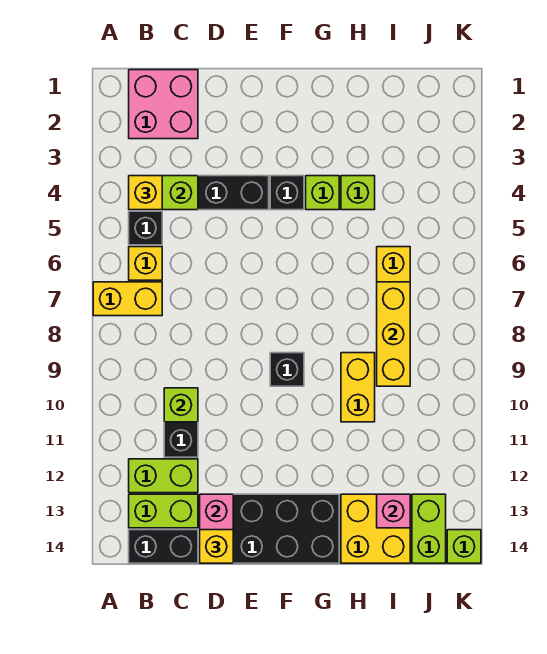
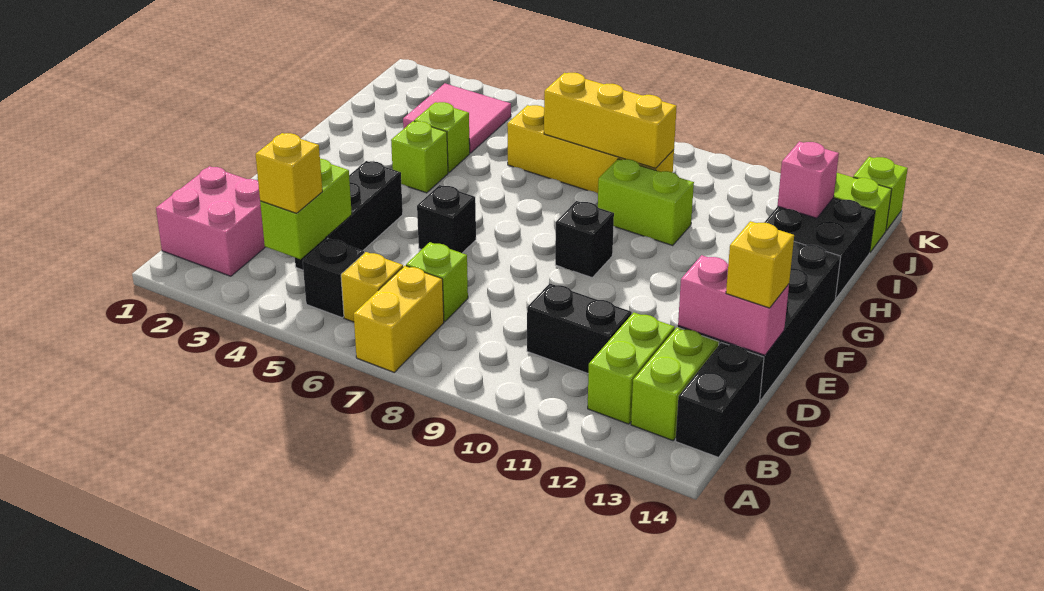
lime 1x1 brick [164,388,198,422] -> lime 1x1 brick moved to [406,242,468,322]
black 1x1 brick [270,176,304,210] -> black 1x1 brick moved to [417,185,476,253]
yellow 1x2 brick [341,353,375,422] -> lime 1x2 brick [598,159,694,245]
yellow 2x2 brick [341,494,410,563] -> black 2x2 brick [764,198,875,299]
none -> pink 2x2 tile [403,84,511,153]

